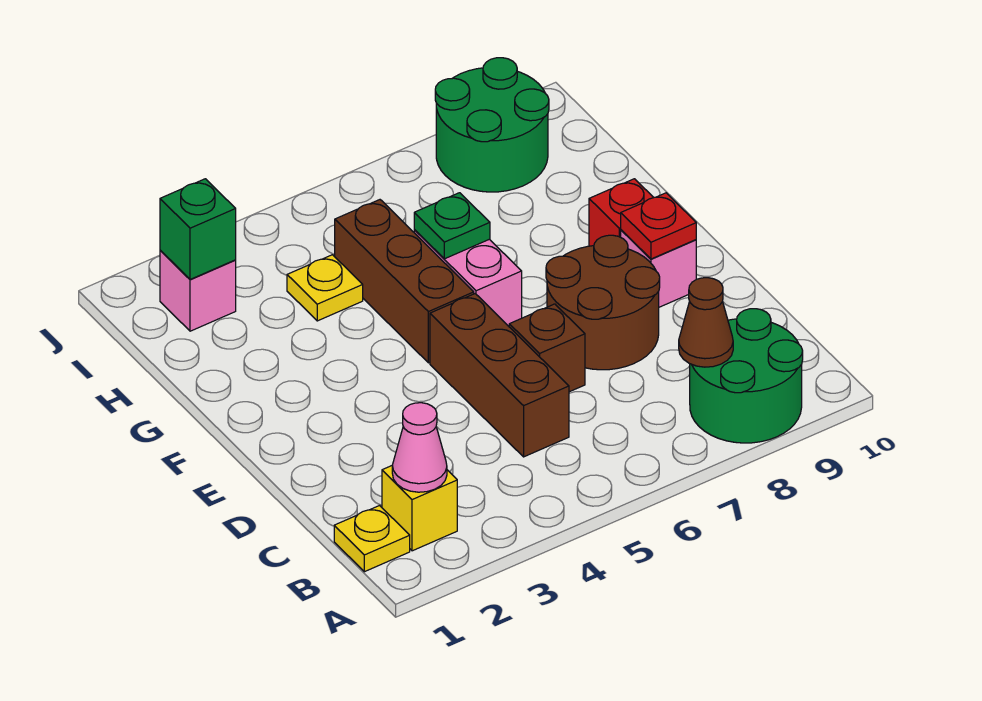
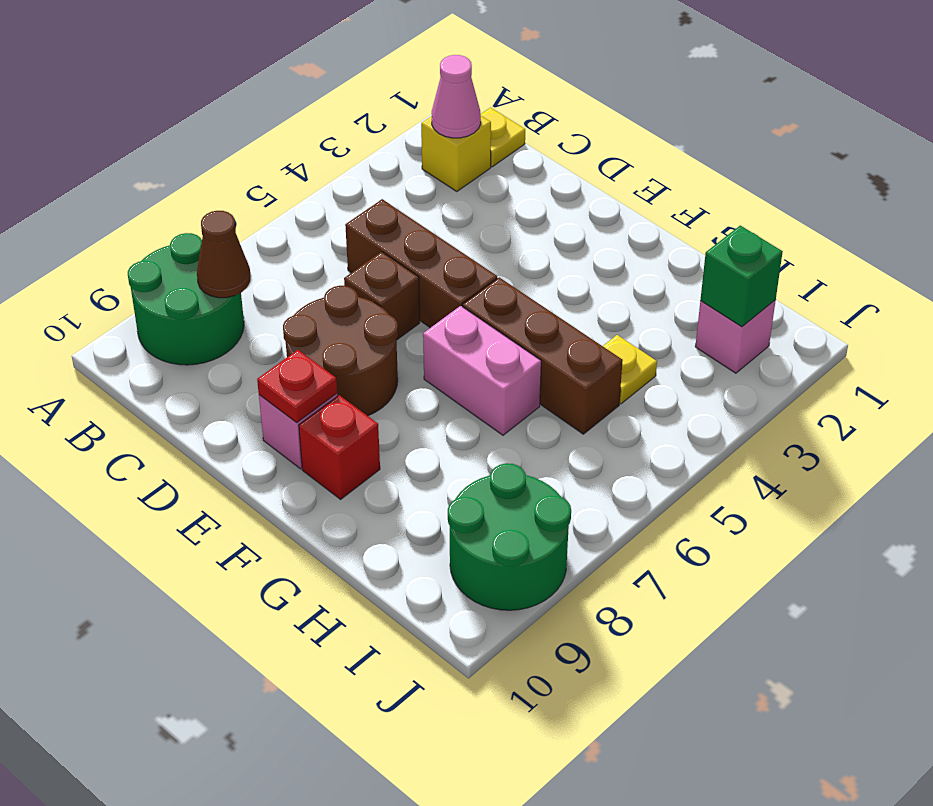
green 1x1 plate [414,193,490,259] -> none

